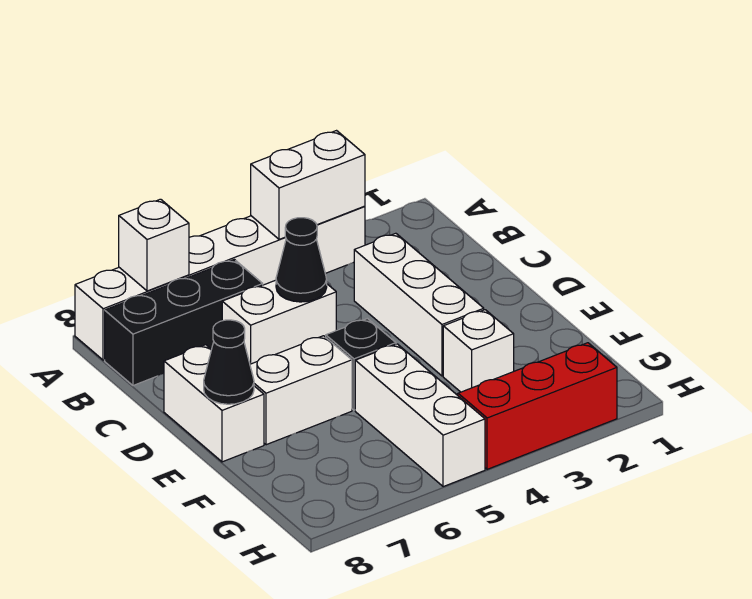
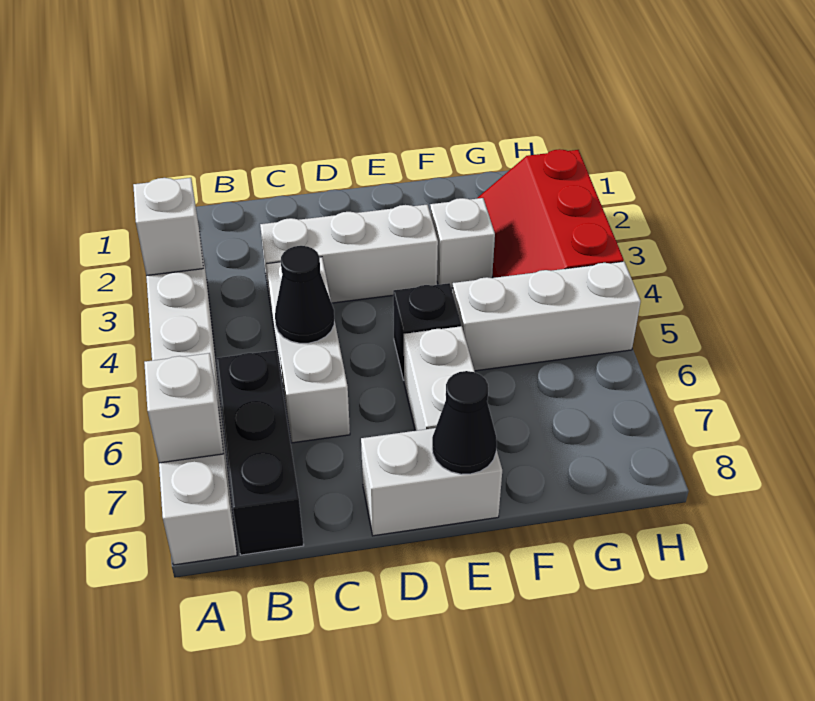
white 1x2 brick [251,131,365,239] -> white 1x1 brick [133,178,203,276]
white 1x2 brick [222,280,336,364] -> white 1x3 brick [266,257,350,443]

